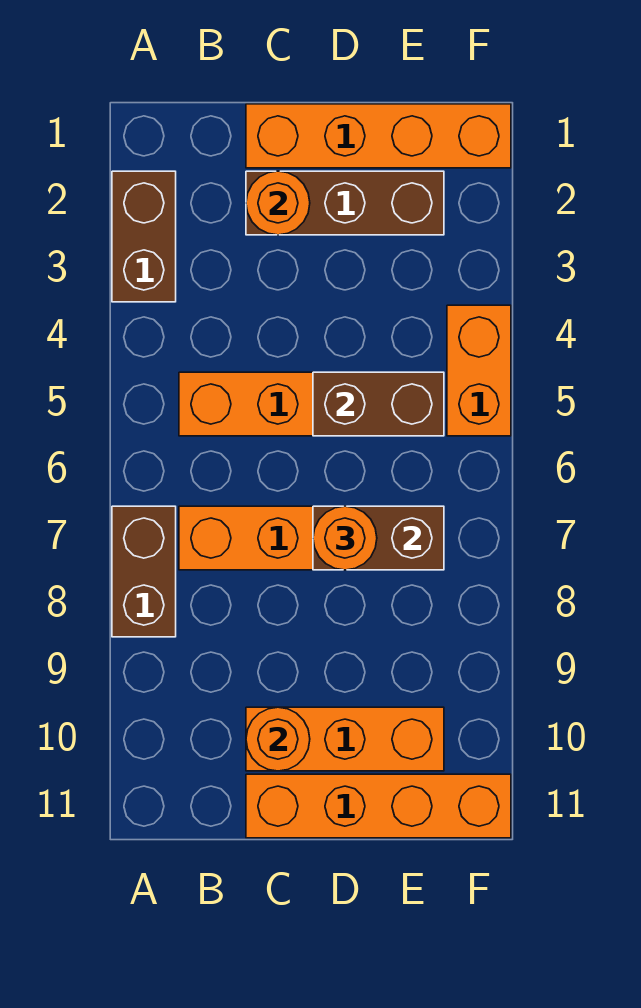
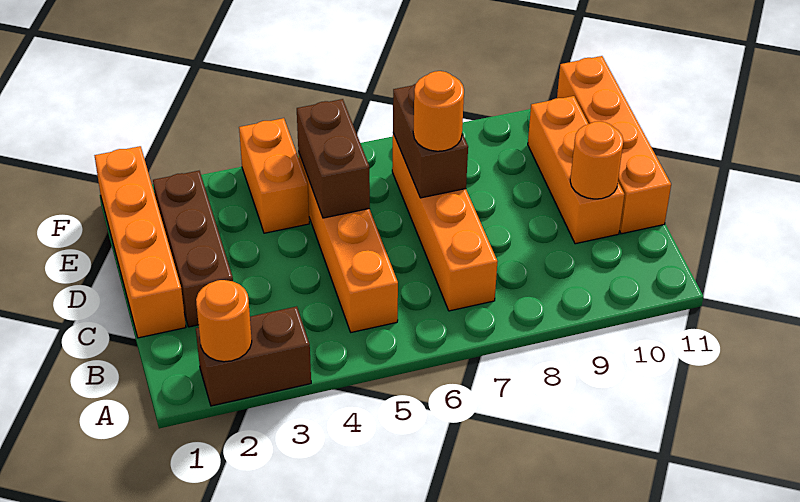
brown 1x2 brick [112,506,176,637] -> none
orange 1x1 round brick [246,171,310,235] -> orange 1x1 round brick moved to [196,280,252,362]
orange 1x2 brick [447,305,511,436] -> orange 1x2 brick turned to [239,118,309,233]

